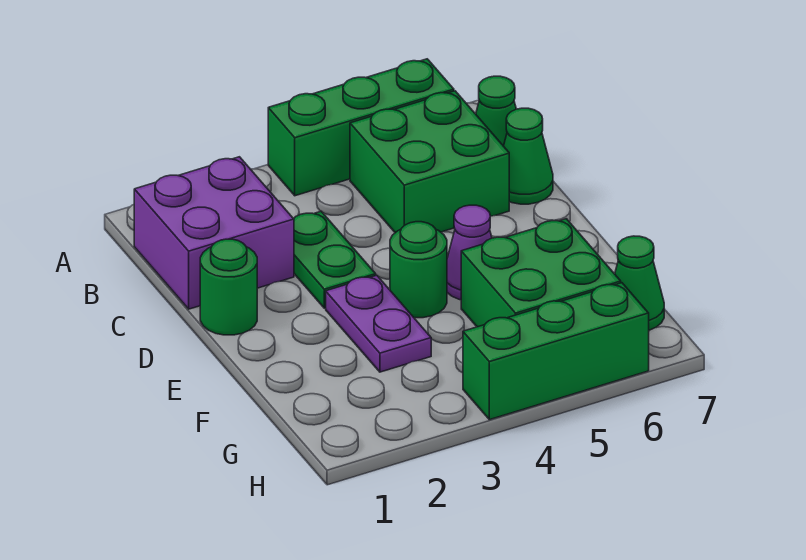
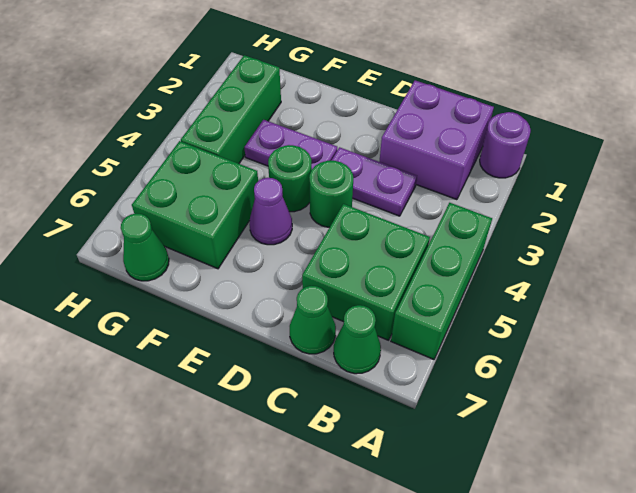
none -> purple 1x1 round brick [480,112,531,178]
green 1x2 plate [293,211,376,308] -> purple 1x2 plate [331,147,417,216]
green 1x1 round brick [200,239,257,335] -> green 1x1 round brick moved to [309,161,353,227]
green 1x3 brick [463,283,649,420] -> green 1x3 brick moved to [181,55,281,164]

